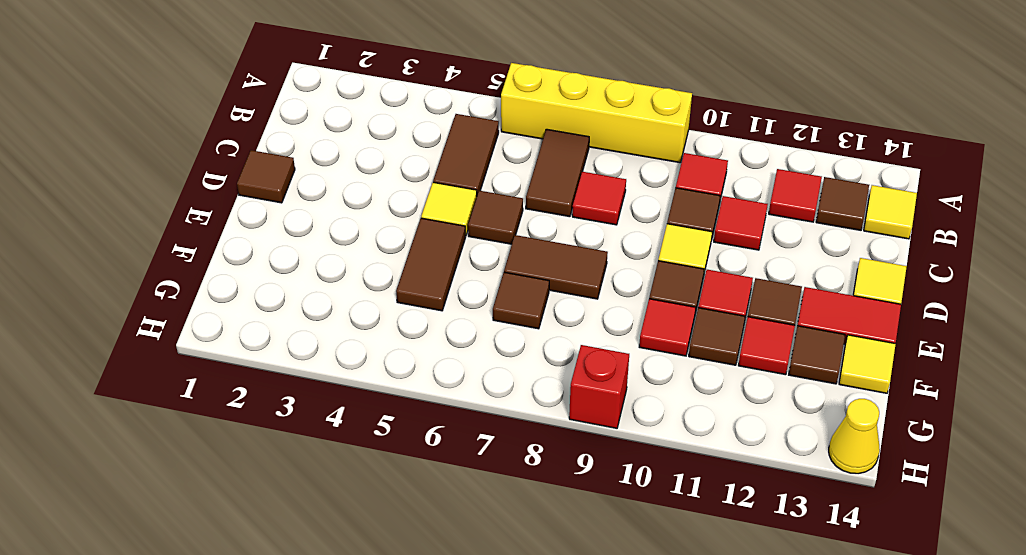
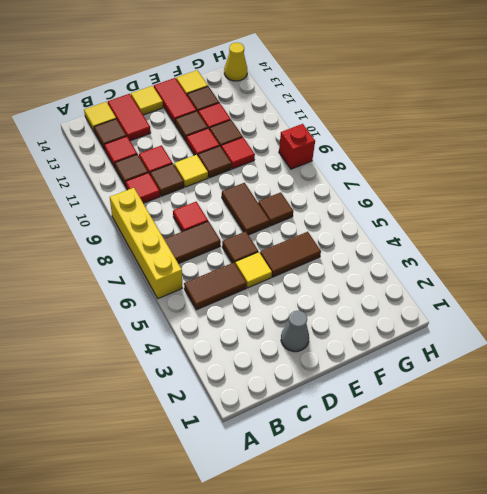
none -> red 1x2 tile [108,94,151,141]
brown 1x1 tile [237,150,295,203] -> brown 1x1 tile moved to [115,154,148,186]
none -> grey 1x1 cone [281,311,309,352]

